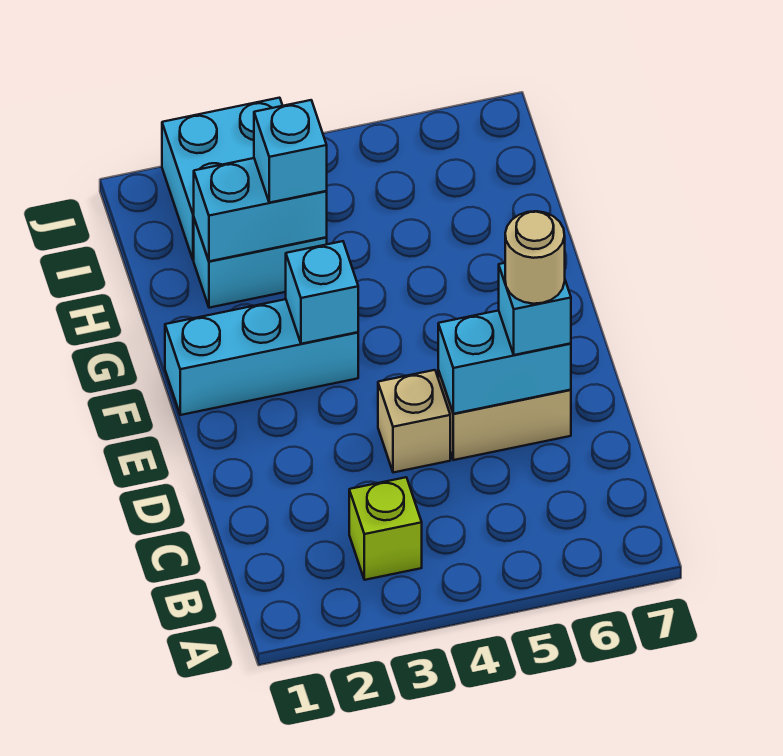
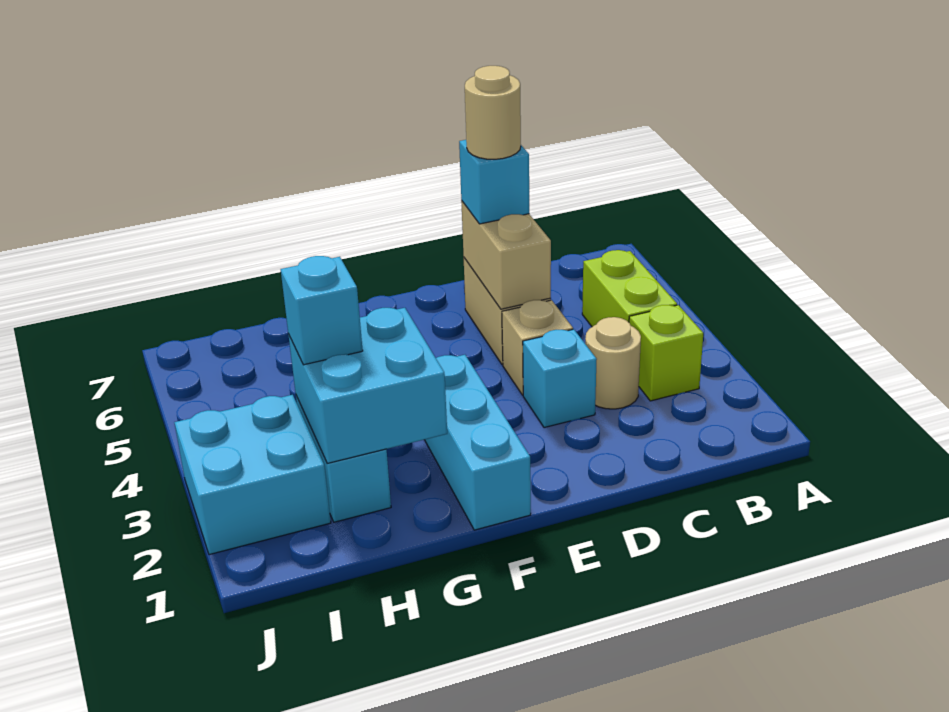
none -> lime 1x2 brick [582,250,677,327]
none -> tan 1x1 round brick [585,317,641,409]
cyan 1x2 brick [438,310,571,414] -> tan 1x2 brick [461,201,551,309]
cyan 1x1 brick [286,241,358,344] -> cyan 1x1 brick moved to [523,329,597,428]
cyan 1x2 brick [194,158,327,261] -> cyan 2x2 brick [288,308,447,463]

